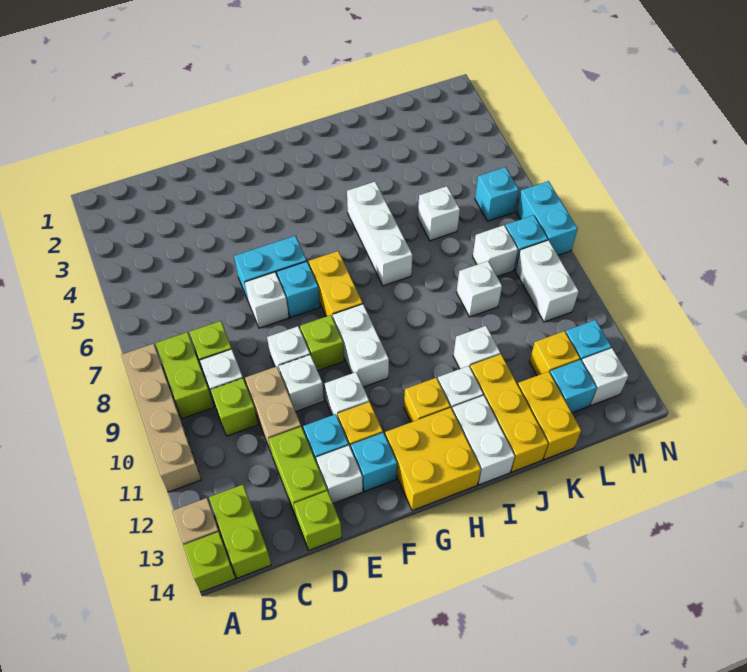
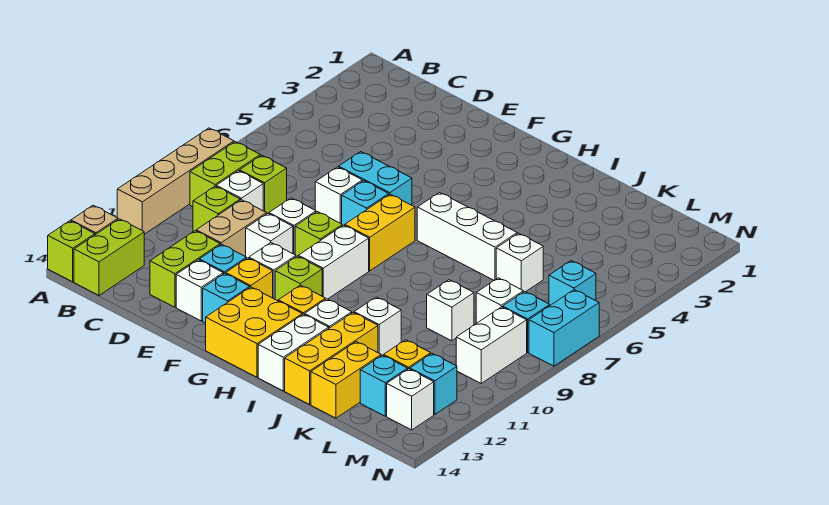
lime 1x1 brick [294,491,342,550] -> lime 1x1 brick moved to [275,256,322,301]
white 1x3 brick [347,182,413,286] -> white 1x3 brick turned to [417,193,517,280]

